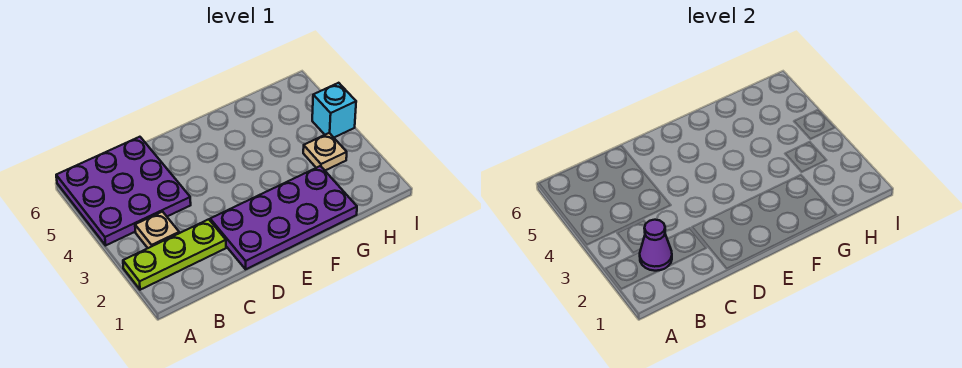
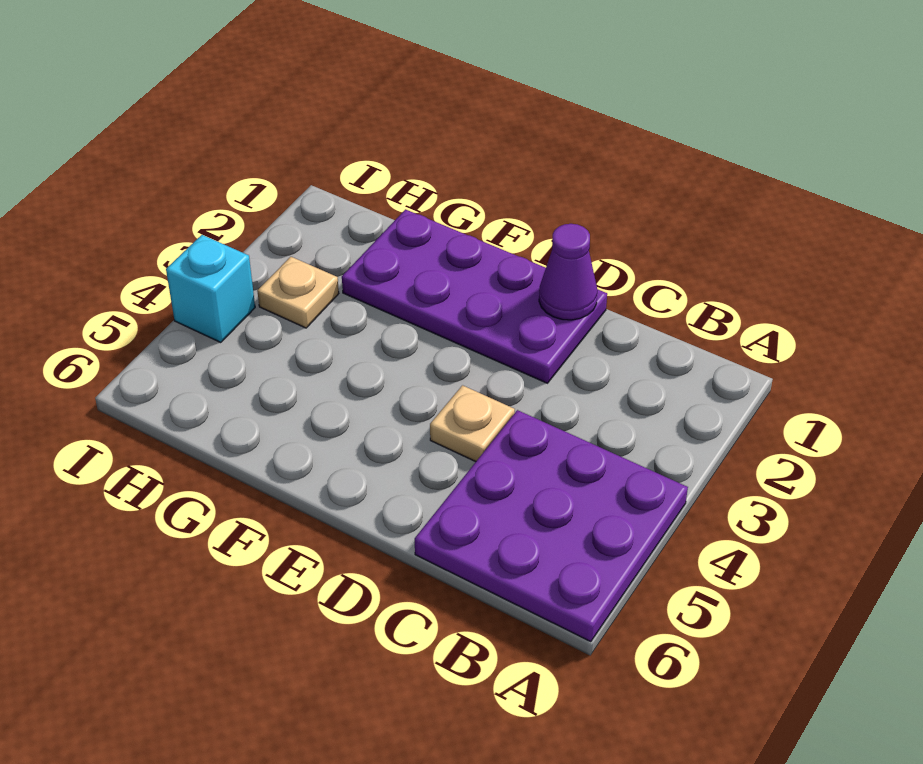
lime 1x3 plate [123,219,226,290] -> none
purple 1x1 cone [640,220,672,271] -> purple 1x1 cone moved to [539,224,597,320]
tan 1x1 plate [135,212,179,248] -> tan 1x1 plate moved to [430,385,515,462]

